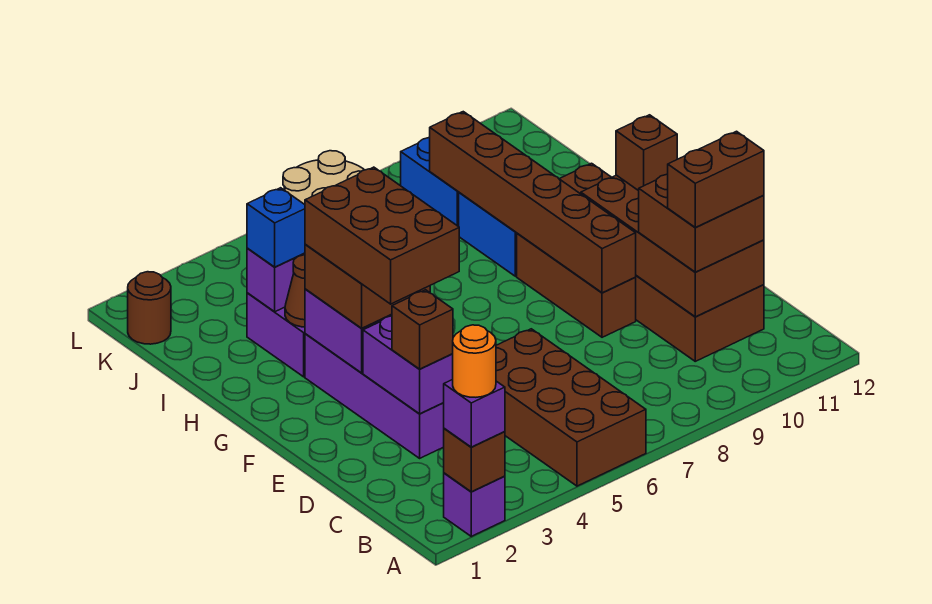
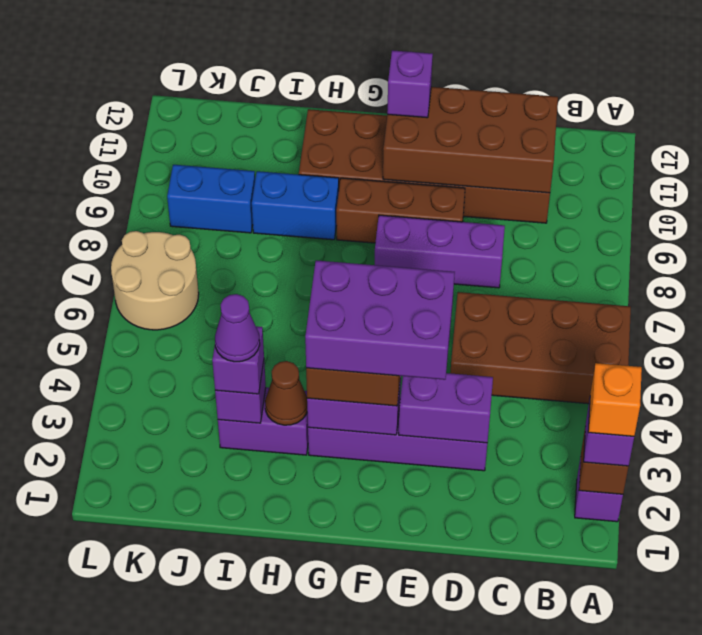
orange 1x1 round brick [453,325,496,397] -> orange 1x1 brick [588,363,642,436]
brown 2x2 brick [639,174,764,272] -> none
brown 1x2 brick [668,131,764,227] -> none
brown 1x1 brick [392,290,453,369] -> none
none -> purple 1x3 brick [375,215,505,288]
brown 2x3 brick [305,167,459,304] -> purple 2x3 brick [305,260,455,380]
brown 1x6 brick [430,112,636,293] -> none
brown 1x1 brick [616,115,677,191] -> purple 1x1 brick [387,50,433,118]
blue 1x1 brick [247,188,305,267] -> purple 1x1 brick [212,326,264,394]
none -> purple 1x1 cone [215,294,260,362]
brown 1x1 round brick [128,272,171,344] -> none

